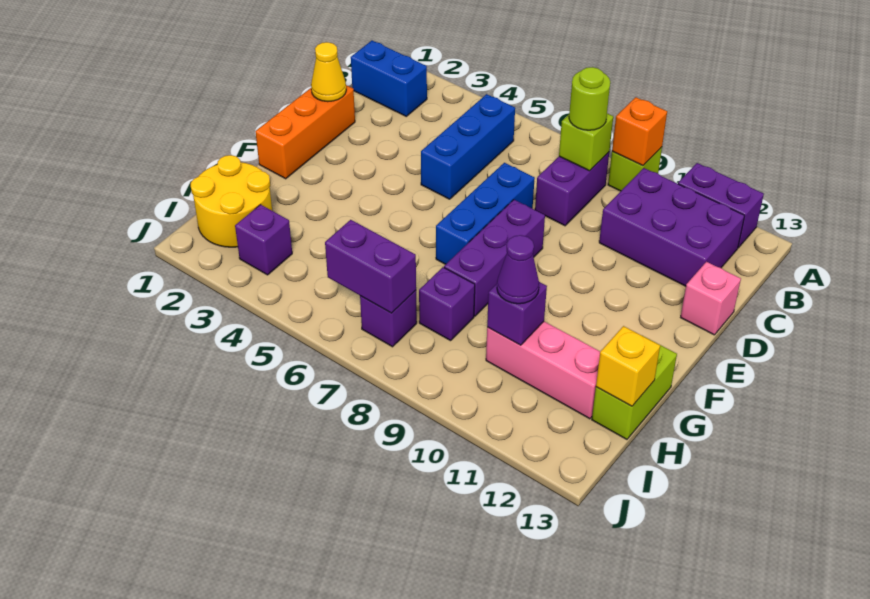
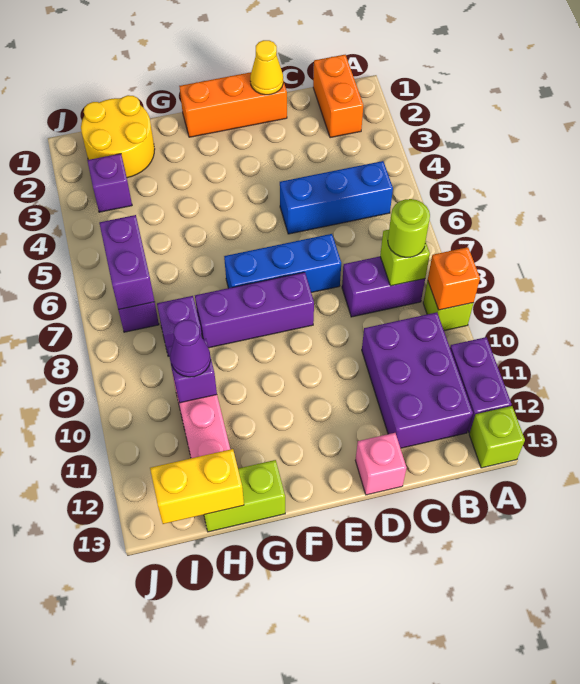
none -> lime 1x1 brick [469,406,525,468]
blue 1x2 brick [351,41,427,116] -> orange 1x2 brick [313,55,363,138]
yellow 1x1 brick [596,326,660,406] -> yellow 1x2 brick [150,449,244,524]

